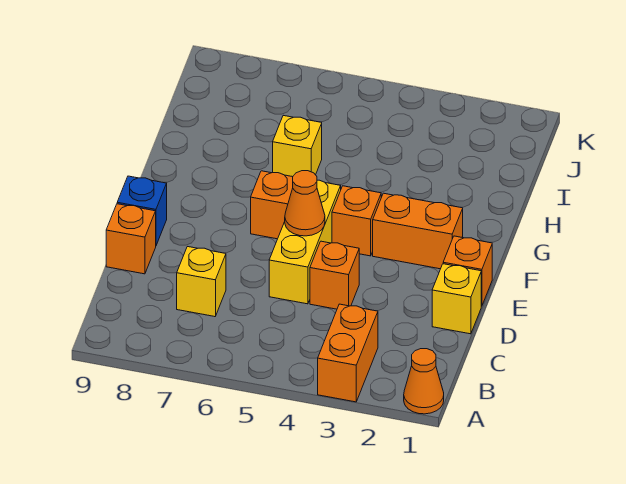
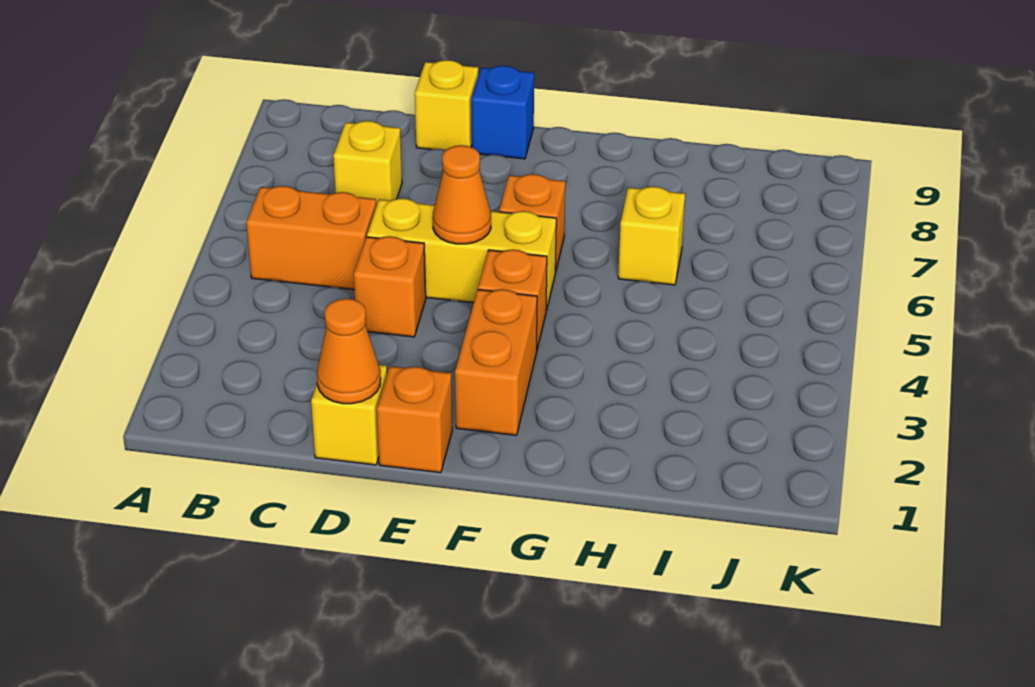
orange 1x1 cone [404,349,444,414] -> orange 1x1 cone moved to [317,299,381,404]
orange 1x2 brick [318,304,378,402] -> orange 1x2 brick moved to [246,186,376,290]
orange 1x1 brick [106,204,156,274] -> yellow 1x1 brick [415,60,478,150]

